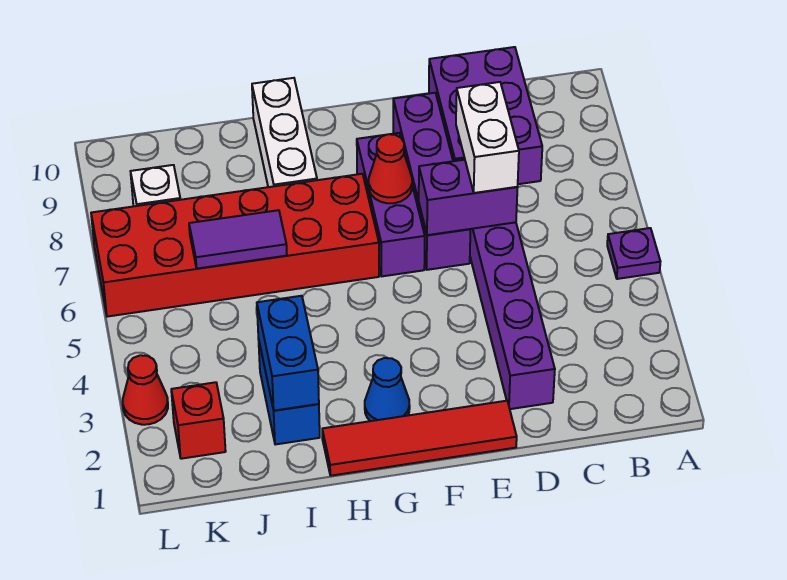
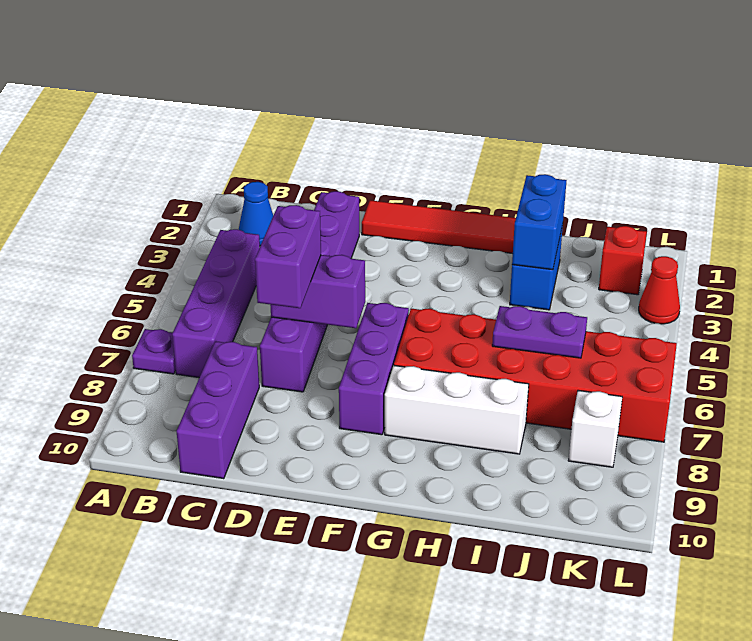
purple 1x1 plate [607,228,660,279] -> purple 1x1 plate moved to [132,329,176,374]
purple 2x3 brick [429,47,542,184] -> purple 1x3 brick [176,341,259,479]
white 1x2 brick [456,82,519,193] -> purple 1x2 brick [255,205,321,308]
purple 1x4 brick [393,93,471,270] -> purple 1x4 brick moved to [172,229,260,378]
red 1x1 cone [369,134,412,203] -> none
blue 1x1 cone [365,358,410,421] -> blue 1x1 cone moved to [239,182,273,246]
white 1x3 brick [252,78,317,187] -> white 1x3 brick turned to [385,366,529,454]
purple 1x2 tile [189,210,287,269] -> purple 1x2 plate [492,306,587,358]

